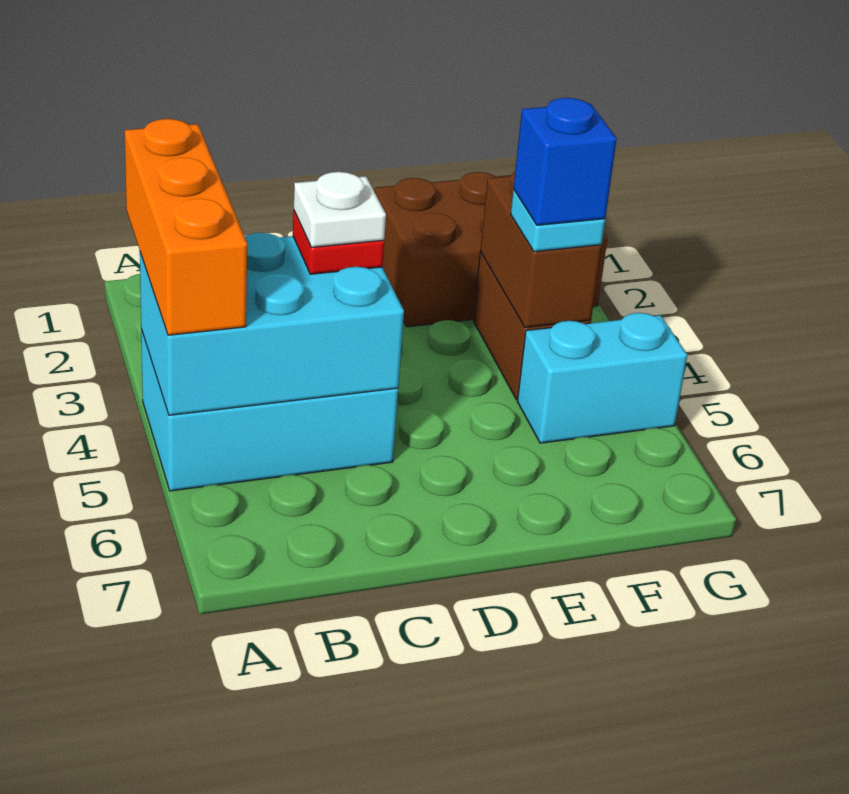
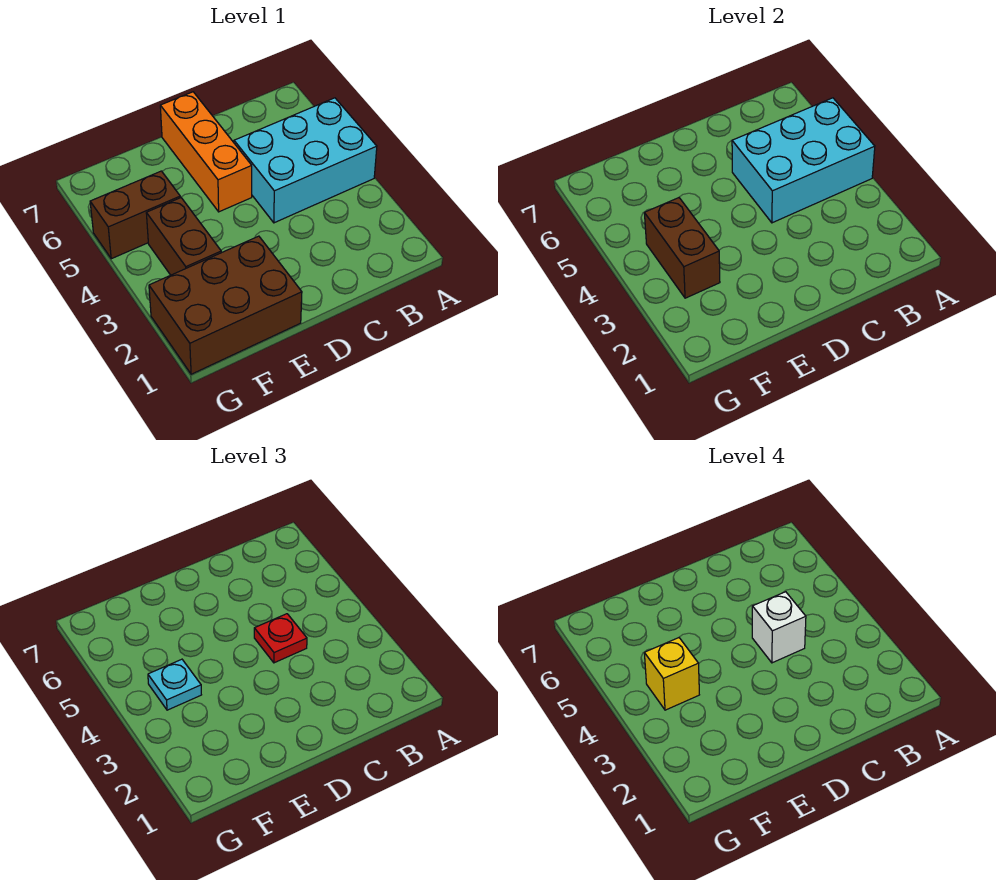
orange 1x3 brick [125,119,247,335] -> orange 1x3 brick moved to [160,92,252,212]
white 1x1 plate [294,172,386,247] -> white 1x1 brick [752,592,806,663]
blue 1x1 brick [513,98,617,225] -> yellow 1x1 brick [644,638,699,710]
cyan 1x2 brick [517,313,687,443] -> brown 1x2 brick [90,171,180,259]

